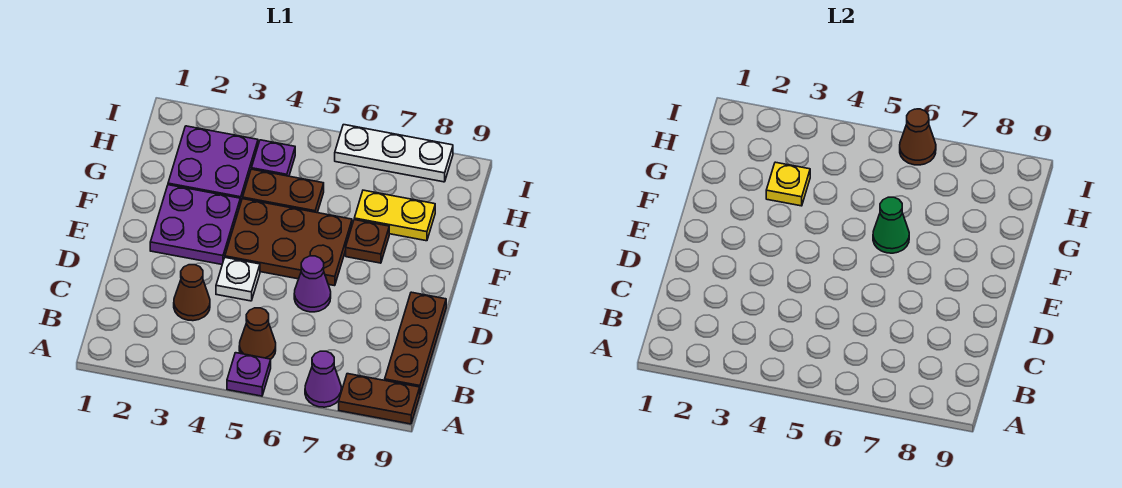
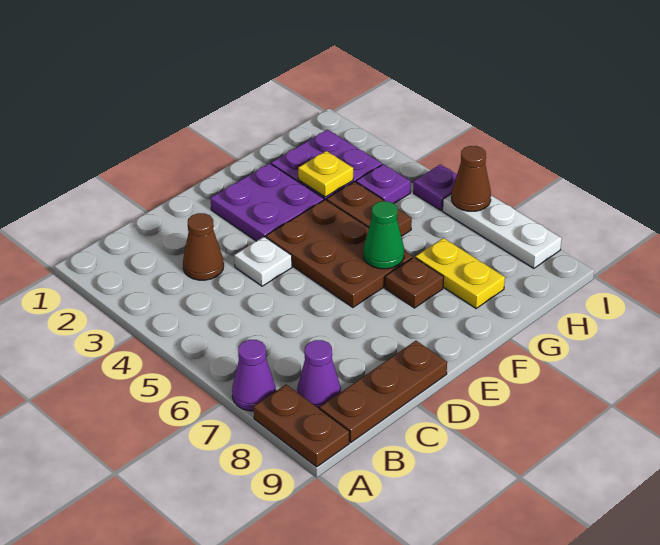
purple 1x1 plate [227,353,271,396] -> purple 1x1 plate moved to [413,165,457,210]
brown 1x1 cone [239,308,276,359] -> none
purple 1x1 cone [294,256,331,312] -> purple 1x1 cone moved to [297,340,341,409]

